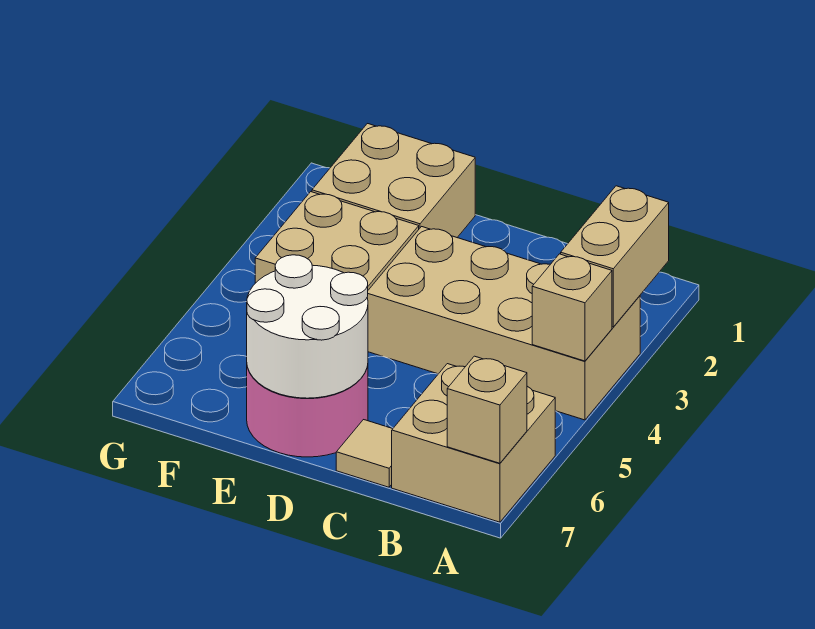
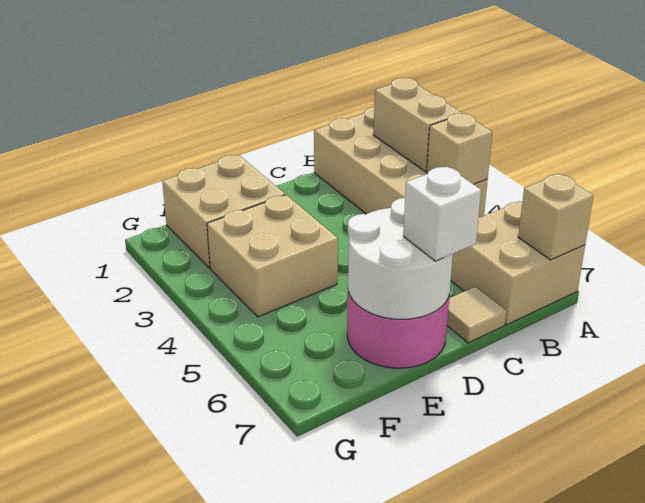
tan 2x4 brick [367,227,640,420] -> tan 2x4 brick turned to [314,107,488,217]
none -> white 1x1 brick [403,167,481,261]

